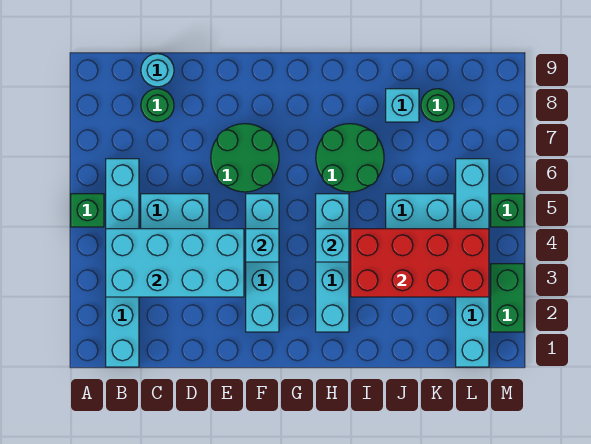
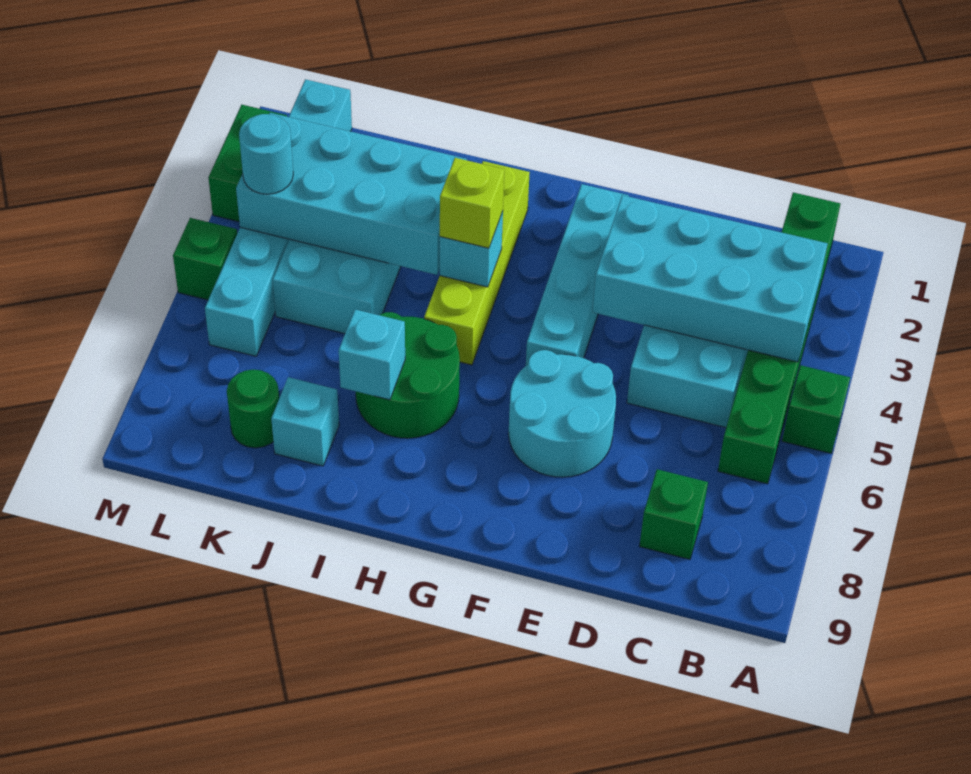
cyan 1x6 brick [106,159,139,367] -> green 1x6 brick [718,192,840,484]
green 1x1 round brick [141,89,174,122] -> green 1x1 brick [640,469,708,559]
cyan 1x1 round brick [141,54,174,87] -> cyan 1x1 round brick moved to [239,114,293,194]
green 2x2 round brick [211,124,279,192] -> cyan 2x2 round brick [508,350,616,477]
cyan 1x1 brick [246,229,279,262] -> cyan 1x1 brick moved to [339,309,405,400]
cyan 1x4 brick [316,194,349,332] -> lime 1x4 brick [424,161,530,365]
none -> lime 1x1 brick [440,158,504,248]
red 2x4 brick [351,229,489,297] -> cyan 2x4 brick [236,113,467,275]

